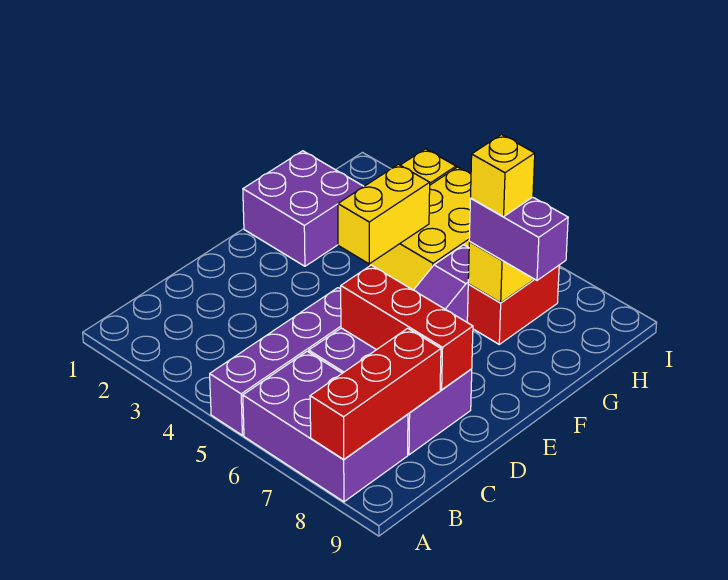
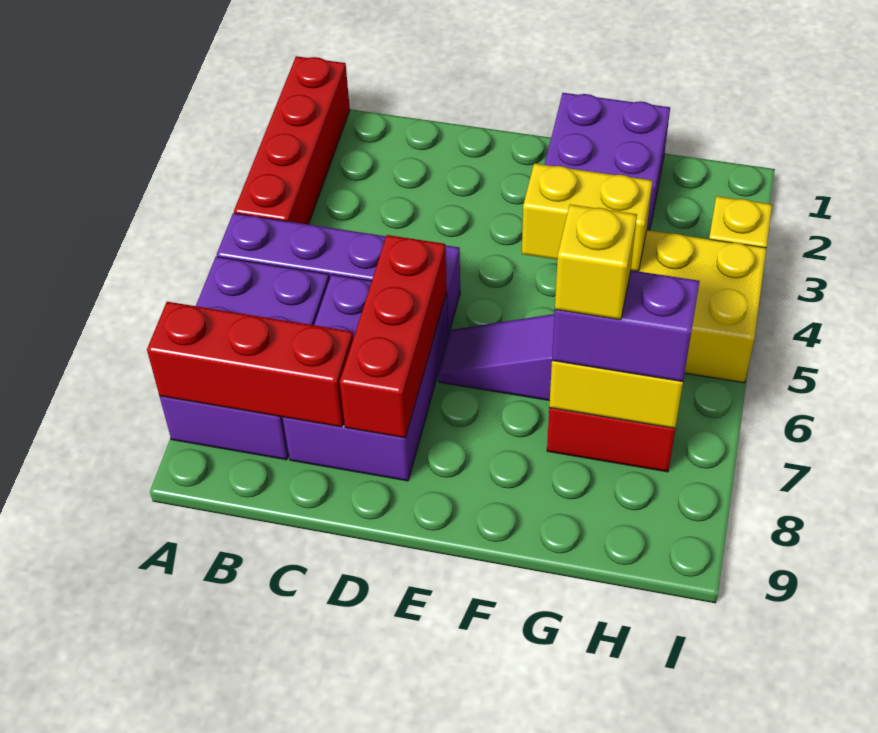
none -> red 1x4 brick [234,56,350,225]
purple 1x2 brick [469,197,568,280] -> purple 1x2 brick turned to [552,270,700,382]

